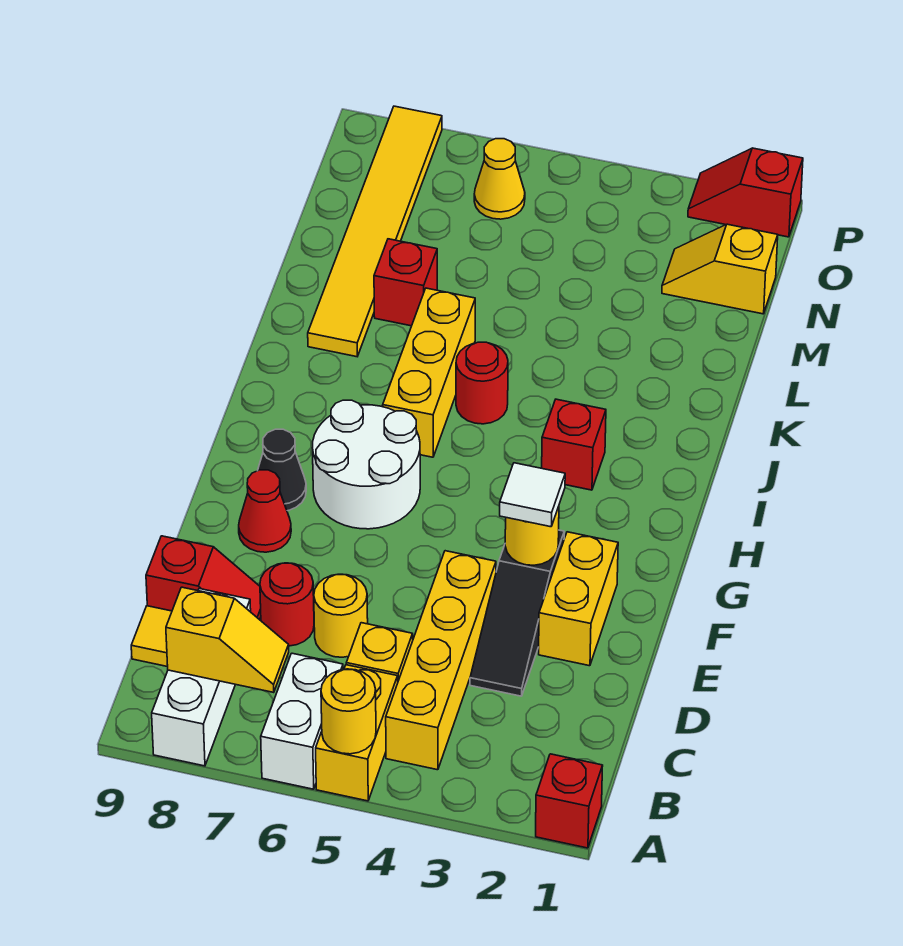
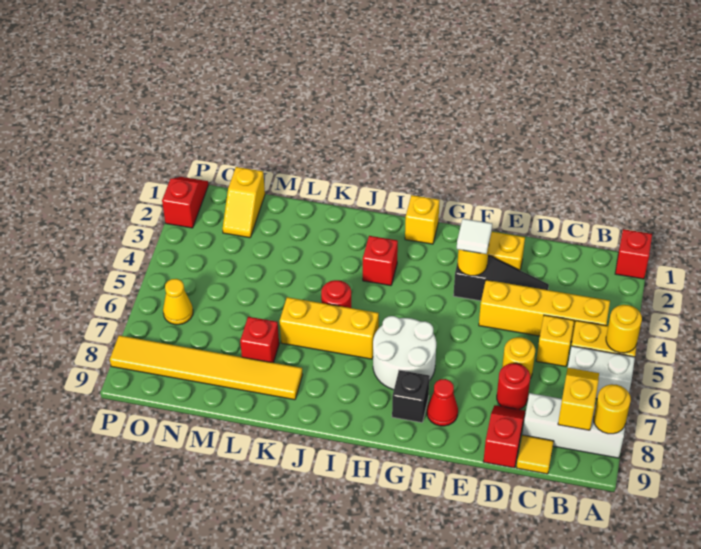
none -> yellow 1x1 round brick [594,384,631,434]
black 1x1 cone [258,429,306,511] -> black 1x1 brick [392,370,430,423]
none -> yellow 1x1 brick [405,195,440,244]
red 1x2 slope [688,148,803,237] -> red 1x2 slope turned to [162,177,208,228]

